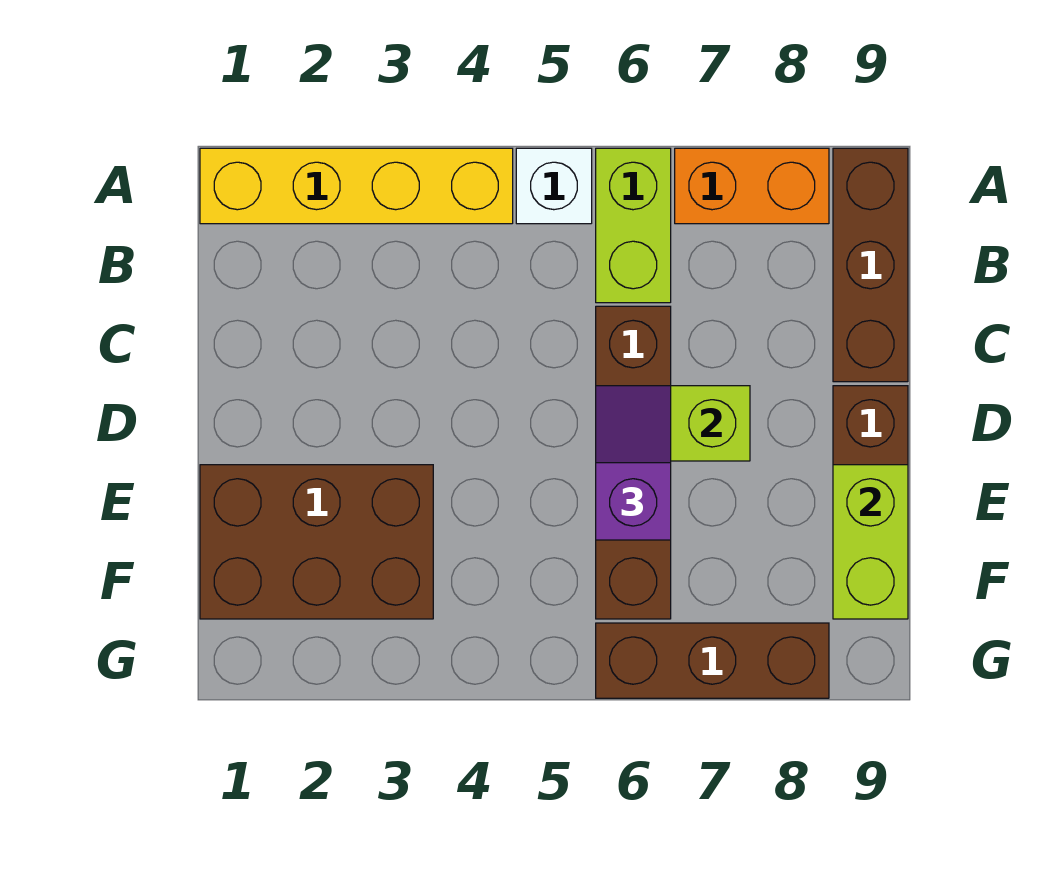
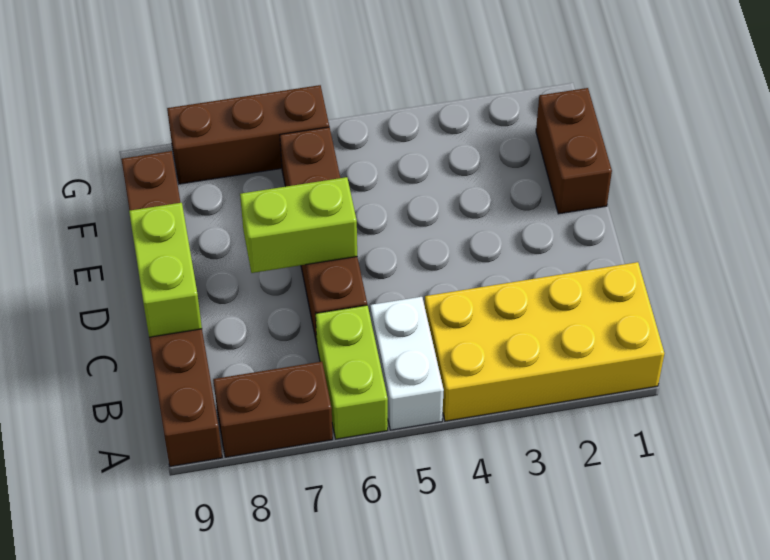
yellow 1x4 brick [200,148,513,224] -> yellow 2x4 brick [425,262,664,421]
white 1x1 brick [516,148,592,224] -> white 1x2 brick [370,297,444,430]
orange 1x2 brick [675,148,829,224] -> brown 1x2 brick [213,362,333,457]
purple 1x2 slope [596,386,671,540] -> none
brown 2x3 brick [200,465,433,619] -> brown 1x2 brick [536,88,612,214]
lime 1x2 brick [833,465,908,619] -> lime 1x2 brick moved to [129,203,202,337]

